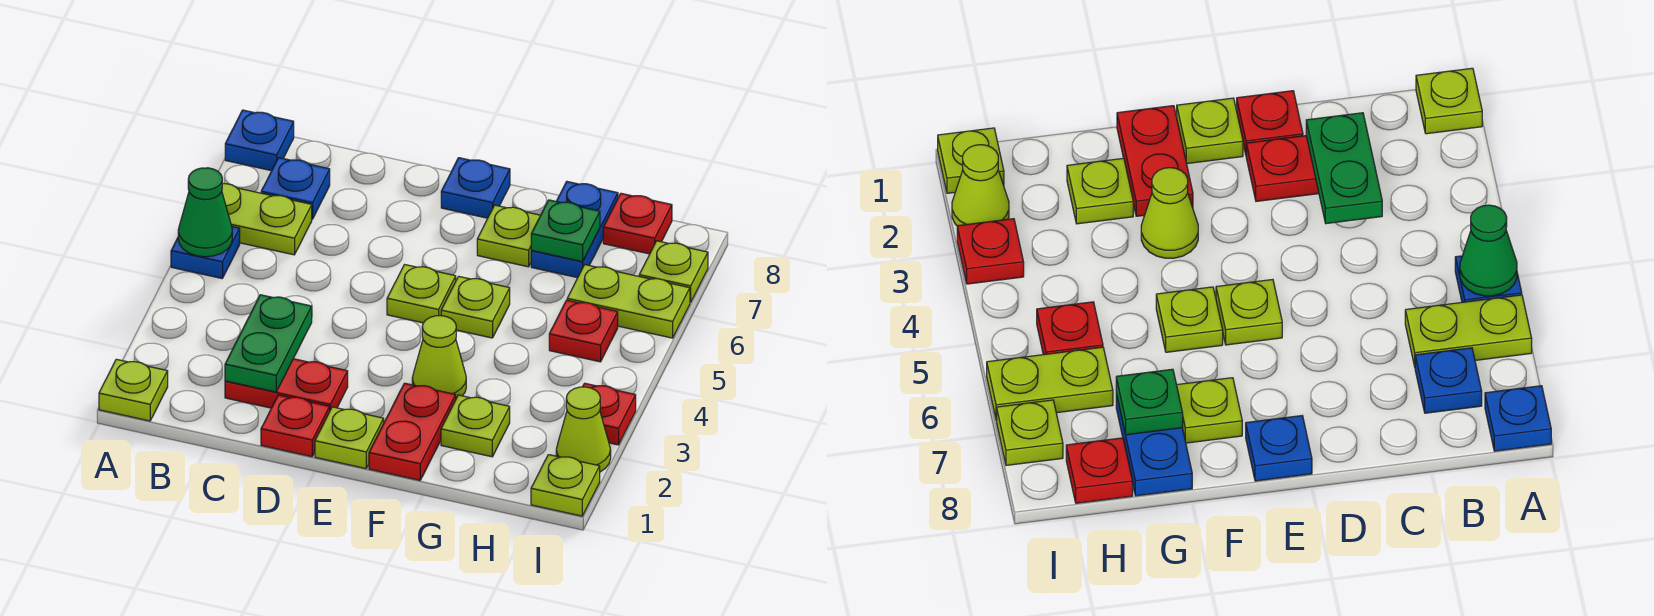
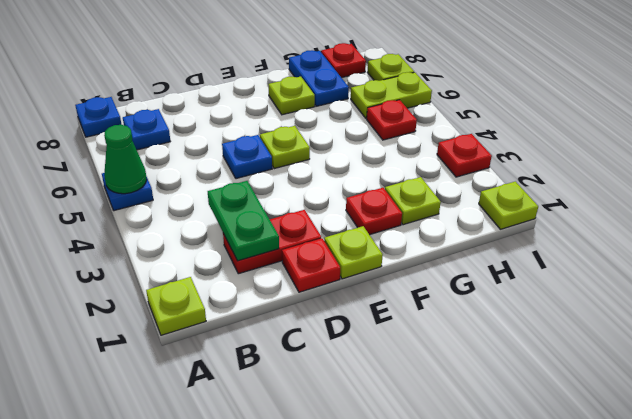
lime 1x2 plate [222,184,312,255] -> none
blue 1x1 plate [441,158,510,218] -> blue 1x1 plate moved to [222,135,272,179]
red 1x2 plate [369,383,456,480] -> red 1x1 plate [346,188,402,235]
lime 1x1 cone [412,316,466,398] -> none
lime 1x1 plate [441,276,510,338] -> none
green 1x1 plate [531,200,600,262] -> none
lime 1x1 cone [556,387,611,472] -> none

